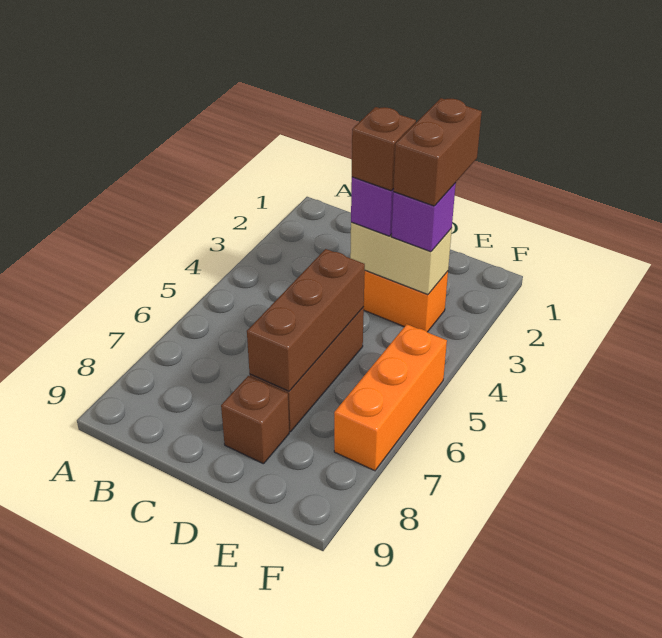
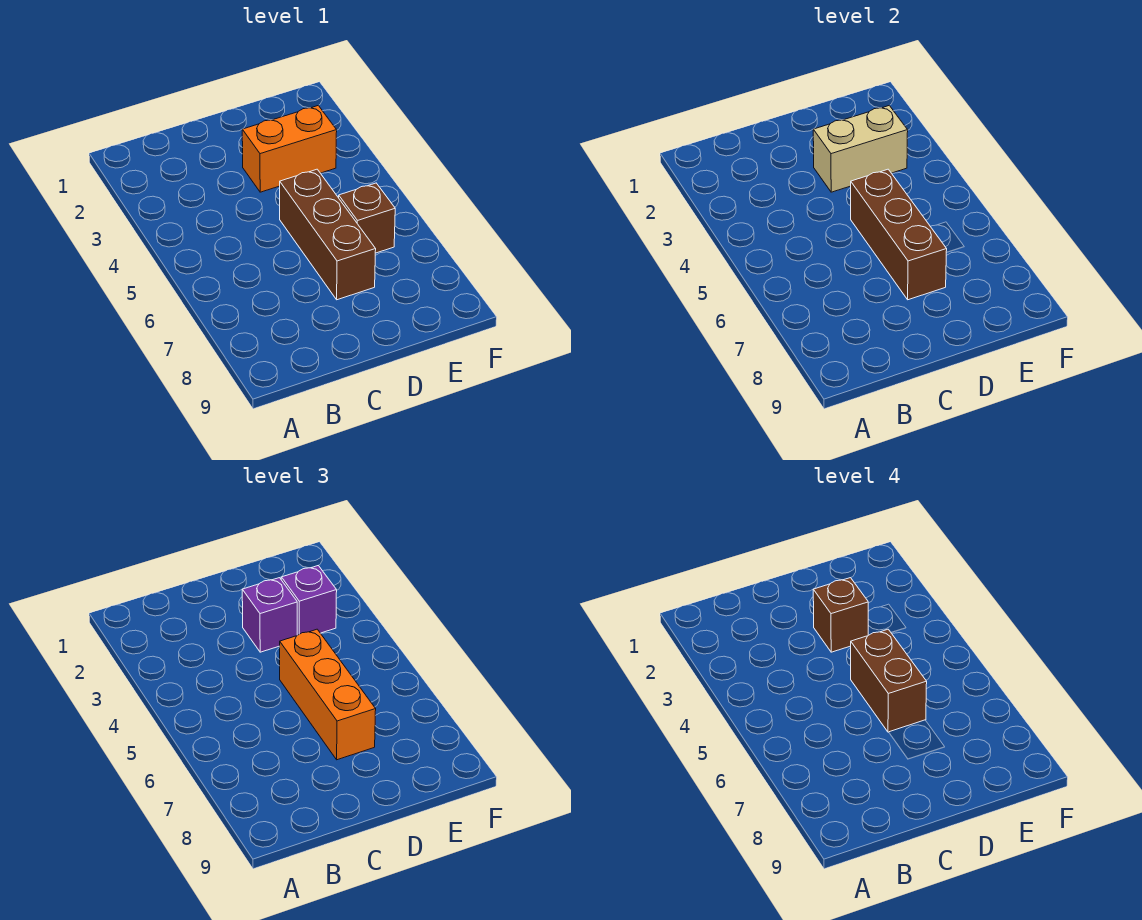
brown 1x1 brick [221,376,289,464] -> brown 1x1 brick moved to [339,183,395,253]
brown 1x2 brick [393,98,482,206] -> brown 1x2 brick moved to [851,629,927,732]
orange 1x3 brick [334,324,447,471] -> orange 1x3 brick moved to [280,629,376,760]

